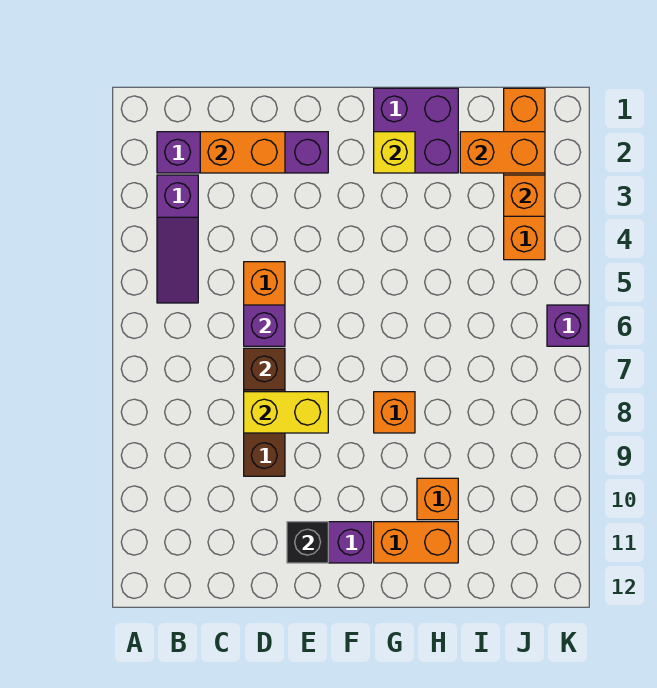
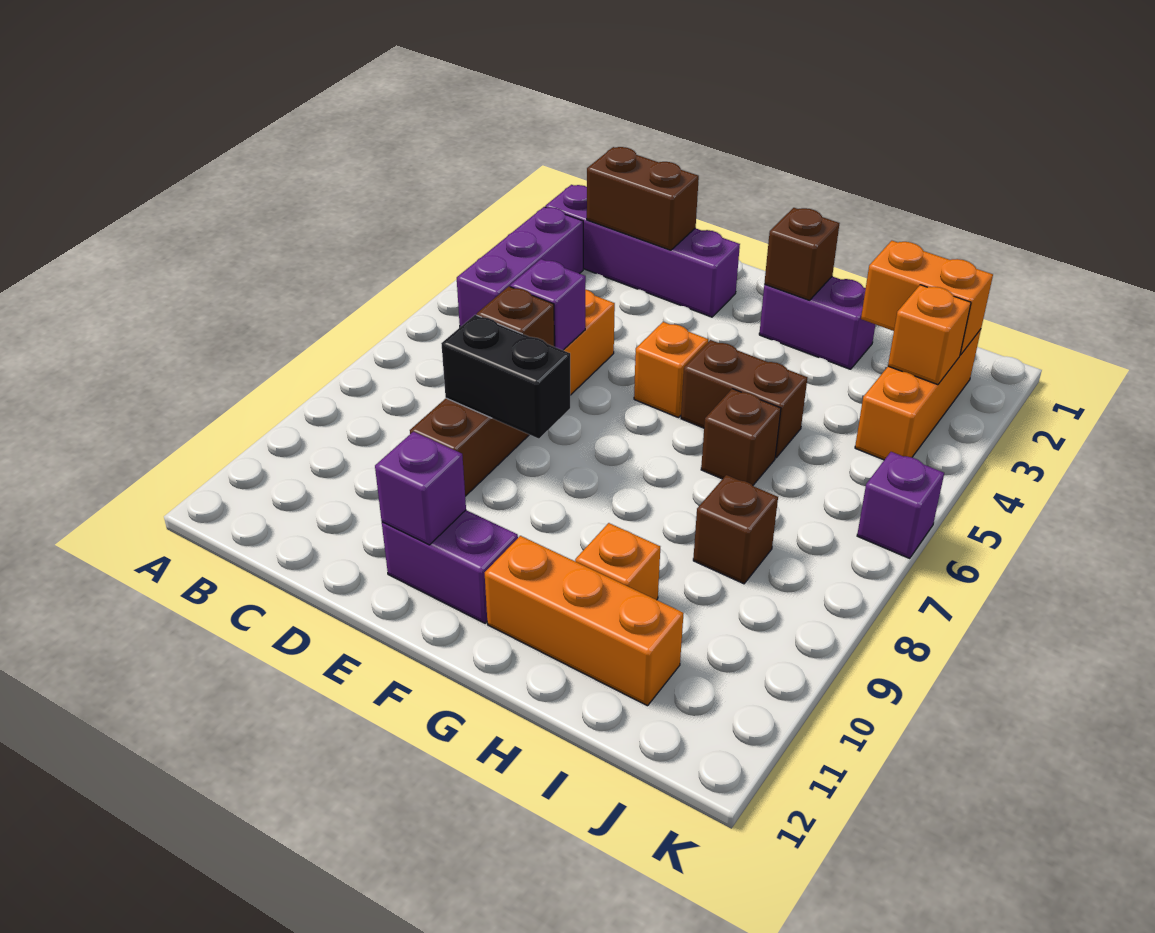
purple 1x3 slope [157,175,198,303] -> purple 1x3 brick [457,207,583,327]
orange 1x2 brick [200,132,285,173] -> brown 1x2 brick [587,147,699,250]
yellow 1x2 brick [244,392,328,433] -> black 1x2 brick [441,315,570,439]
black 1x1 brick [287,522,328,563] -> purple 1x1 brick [375,432,466,545]
purple 2x2 brick [374,88,458,173] -> purple 1x2 brick [759,276,875,369]
yellow 1x1 brick [374,132,415,173] -> brown 1x1 brick [764,208,840,300]
none -> brown 1x2 brick [681,340,807,458]
orange 1x1 brick [374,392,415,433] -> orange 1x1 brick moved to [634,322,708,418]
orange 1x2 brick [374,522,458,563] -> orange 1x3 brick [485,536,684,706]
none -> brown 1x1 brick [701,389,781,485]
none -> brown 1x1 brick [693,475,778,584]
orange 1x4 brick [504,88,545,260] -> orange 1x3 brick [855,329,981,460]

